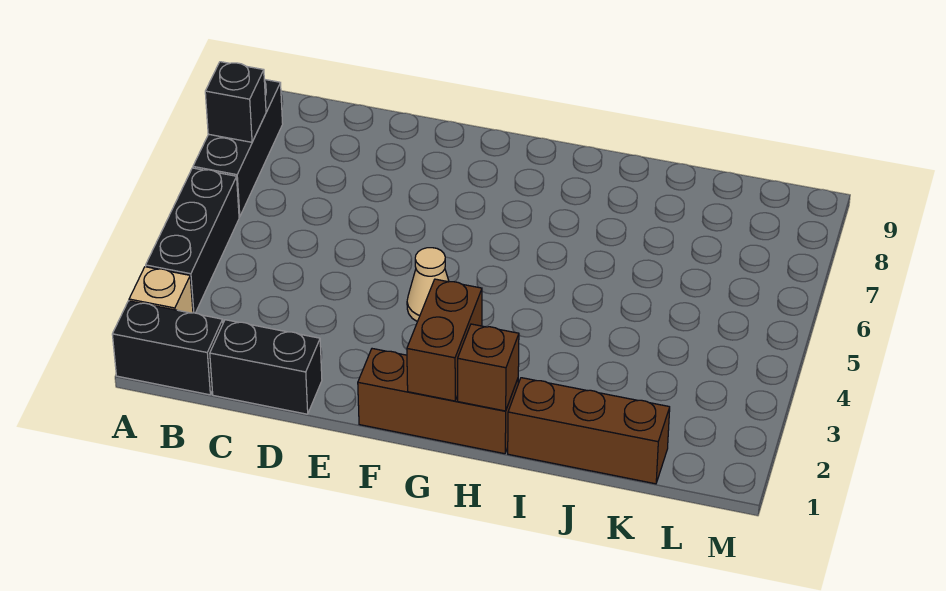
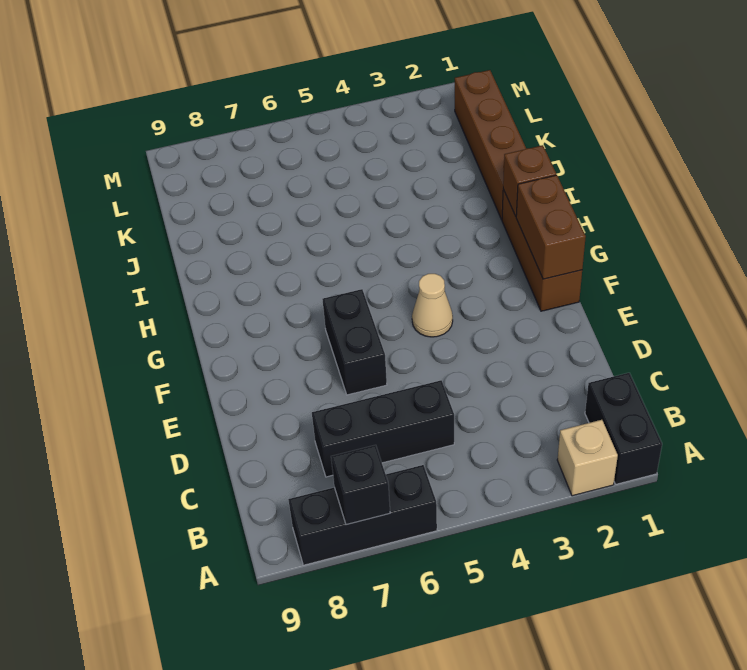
black 1x3 brick [146,168,239,313] -> black 1x3 brick moved to [312,380,454,477]
black 1x2 brick [210,320,322,414] -> black 1x2 brick moved to [323,289,387,395]
brown 1x2 brick [407,279,482,401] -> brown 1x2 brick turned to [516,175,586,279]
brown 1x3 brick [508,378,670,484] -> brown 1x4 brick [455,70,526,220]

